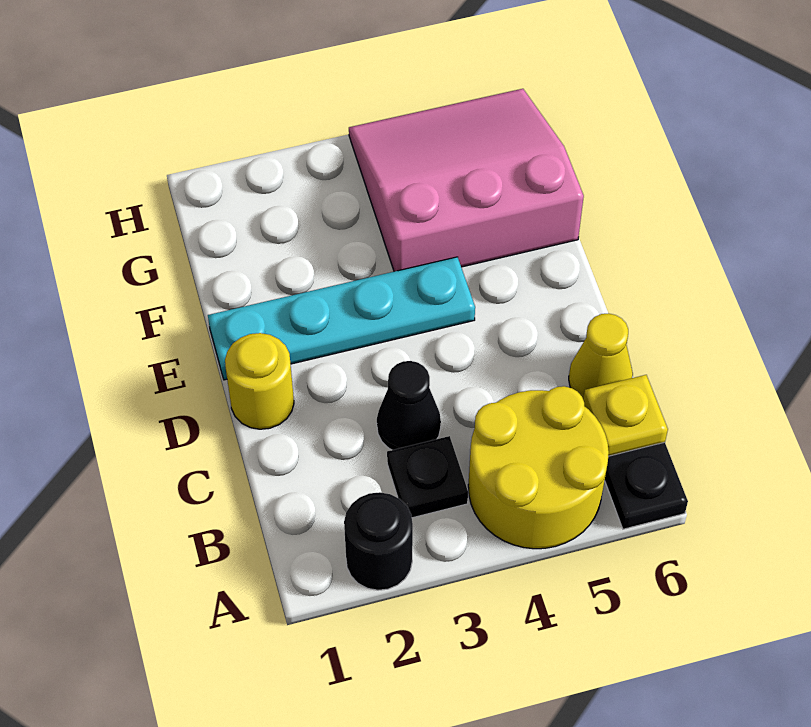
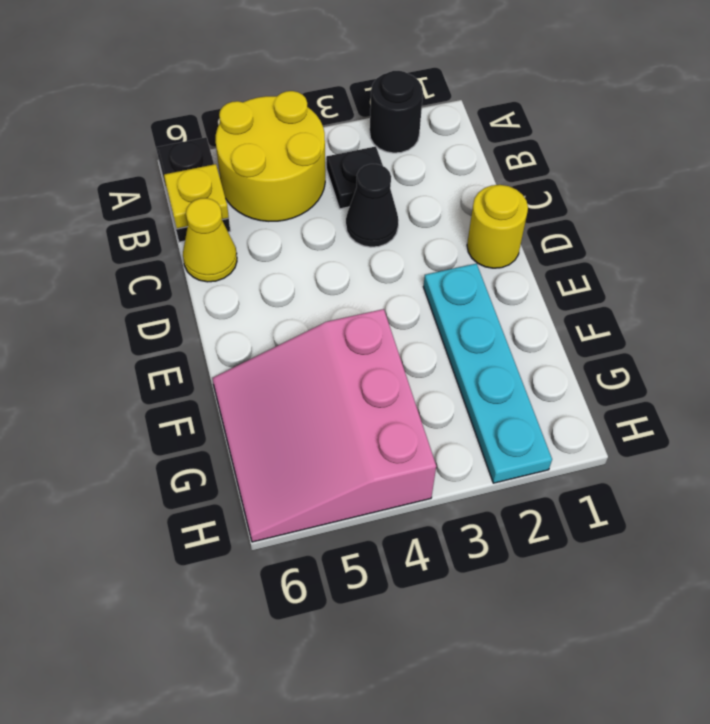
cyan 1x4 plate [208,257,475,380] -> cyan 1x4 plate turned to [423,264,552,483]
pink 3x3 slope [349,89,584,272] -> pink 3x3 slope turned to [212,309,436,542]

